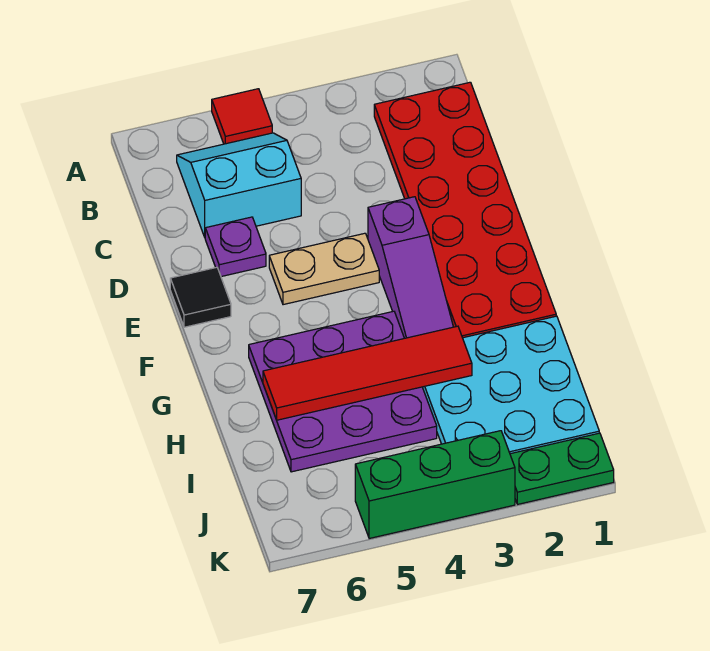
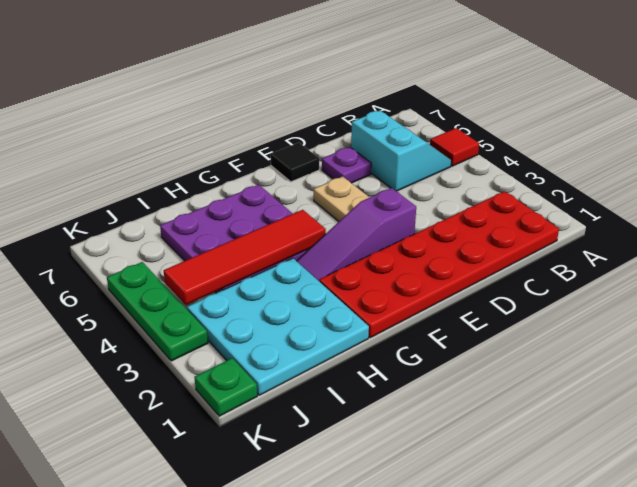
red 1x4 tile [263,326,472,420] -> red 1x4 tile turned to [164,210,326,305]
green 1x2 plate [510,433,614,504] -> green 1x1 plate [194,358,257,416]
green 1x3 brick [355,431,515,539] -> green 1x3 plate [107,262,208,361]

